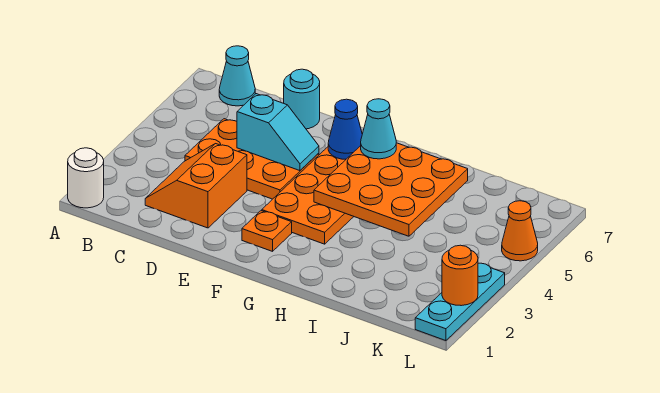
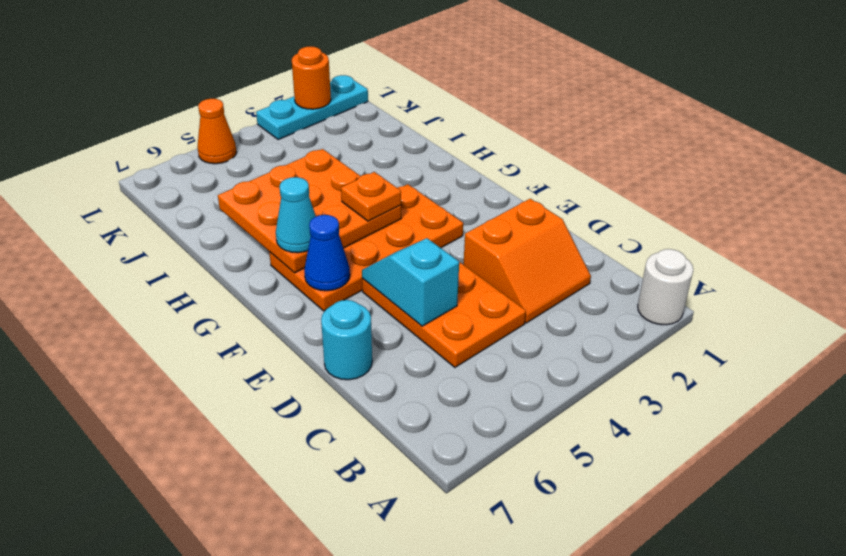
cyan 1x1 cone [219,46,255,106] -> none
orange 1x1 plate [242,211,292,251] -> orange 1x1 plate moved to [341,172,401,221]

